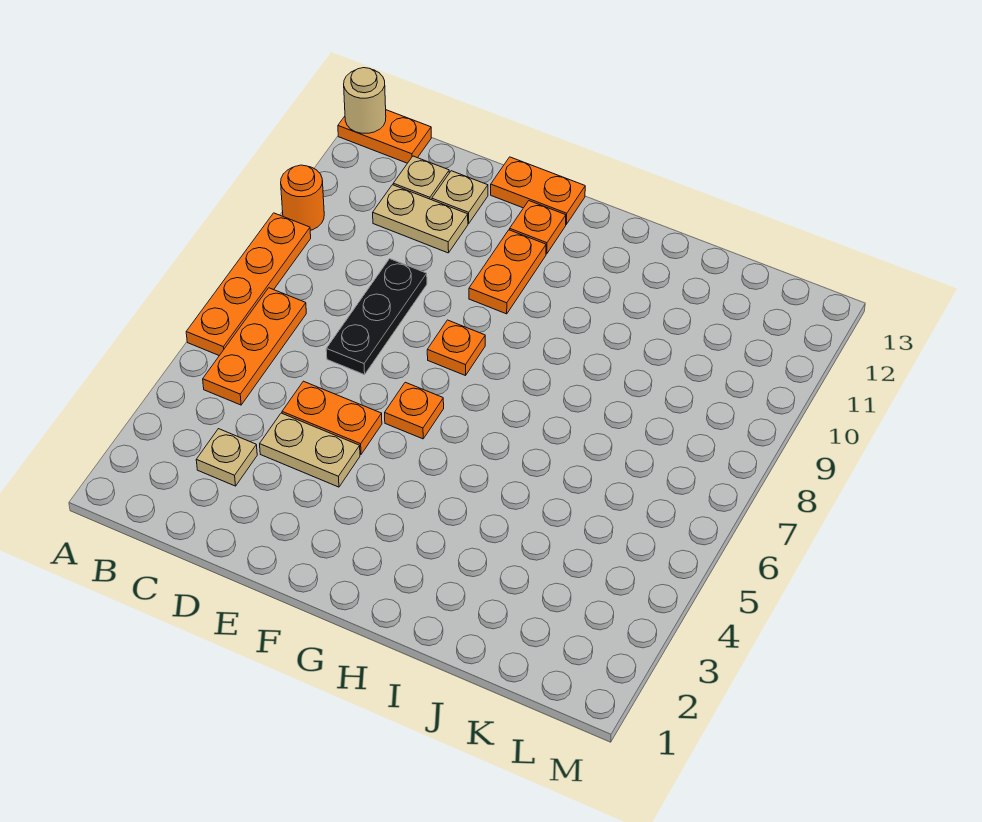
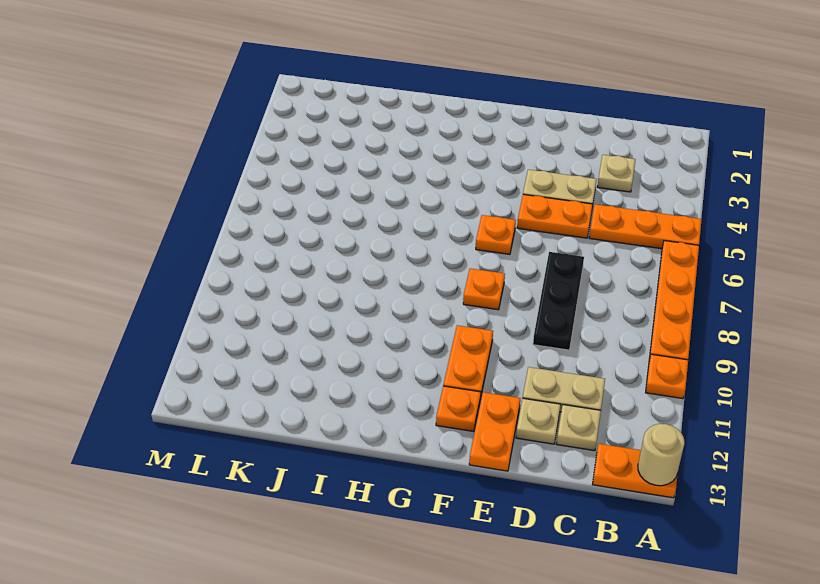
orange 1x1 round brick [281,165,324,230] -> orange 1x1 plate [646,354,688,399]
orange 1x3 plate [203,288,306,405] -> orange 1x3 plate turned to [589,204,702,249]
orange 1x2 plate [491,157,585,224] -> orange 1x2 plate turned to [469,392,520,471]

